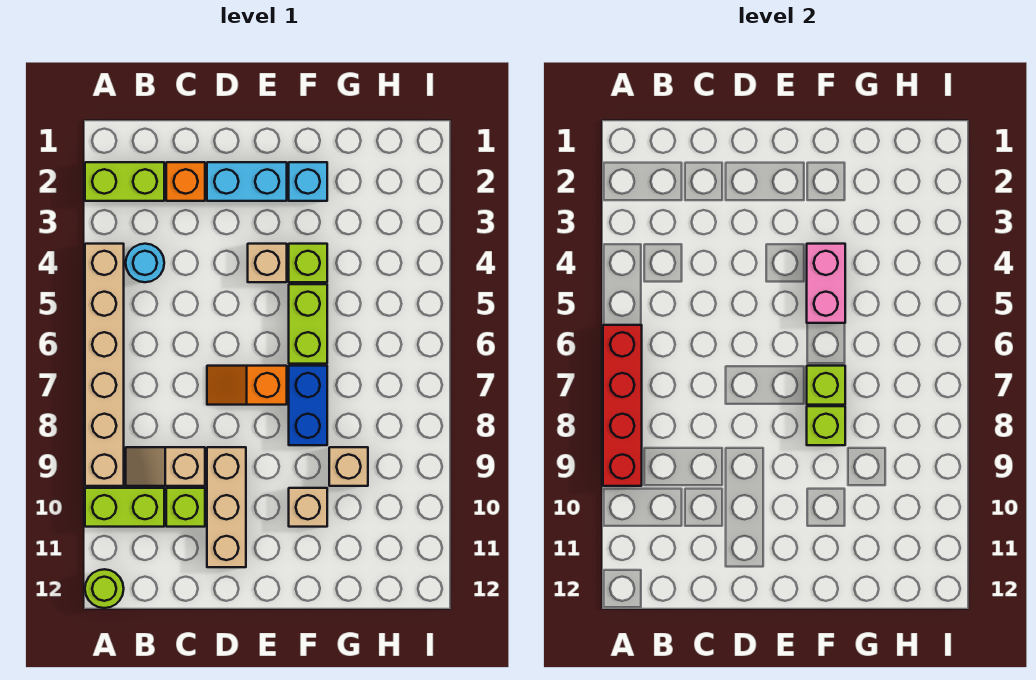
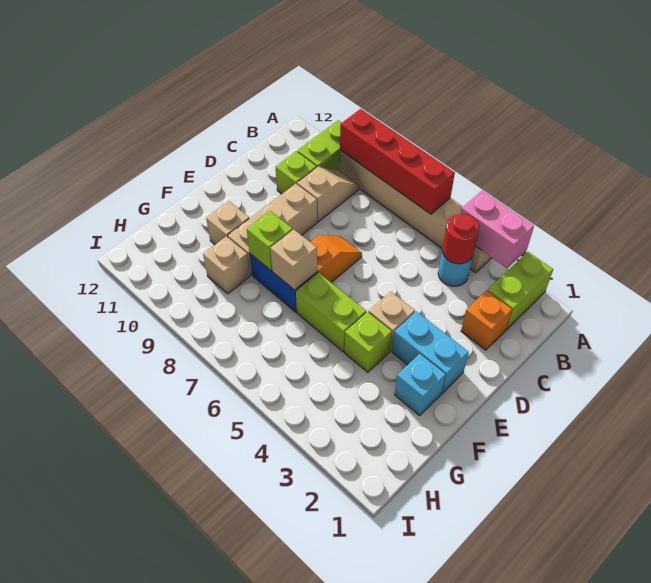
lime 1x1 round brick [85,569,124,608] -> none
none -> red 1x1 round brick [442,214,479,264]
cyan 1x2 brick [207,162,287,201] -> cyan 1x2 brick turned to [392,311,469,393]
tan 1x3 brick [207,447,246,567] -> tan 1x3 brick turned to [228,184,317,275]
pink 1x2 brick [807,244,845,323] -> pink 1x2 brick moved to [461,191,534,268]
lime 1x1 brick [807,366,845,405] -> tan 1x1 brick [270,230,317,290]

